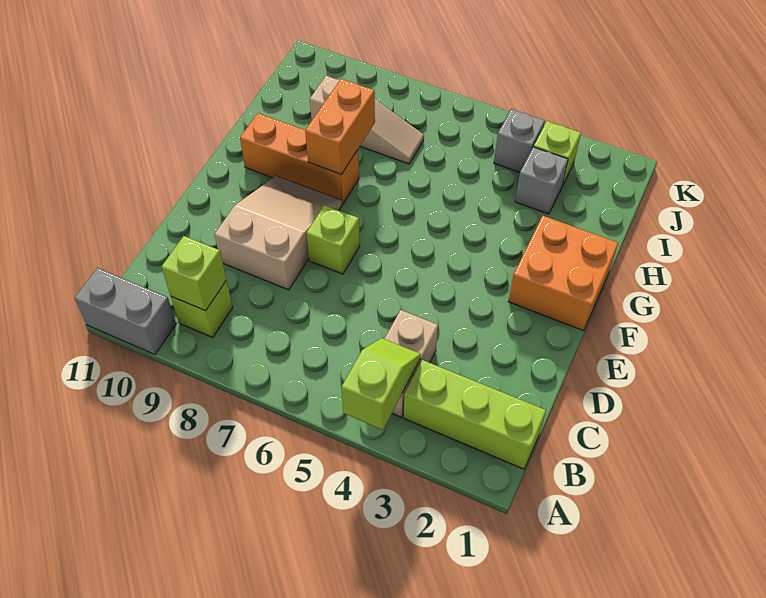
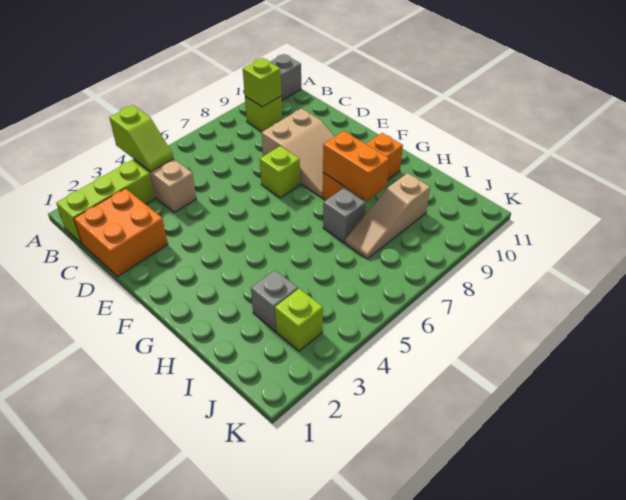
orange 2x2 brick [509,216,618,331] -> orange 2x2 brick moved to [74,188,168,276]
grey 1x1 brick [494,109,545,172] -> grey 1x1 brick moved to [323,188,366,243]

